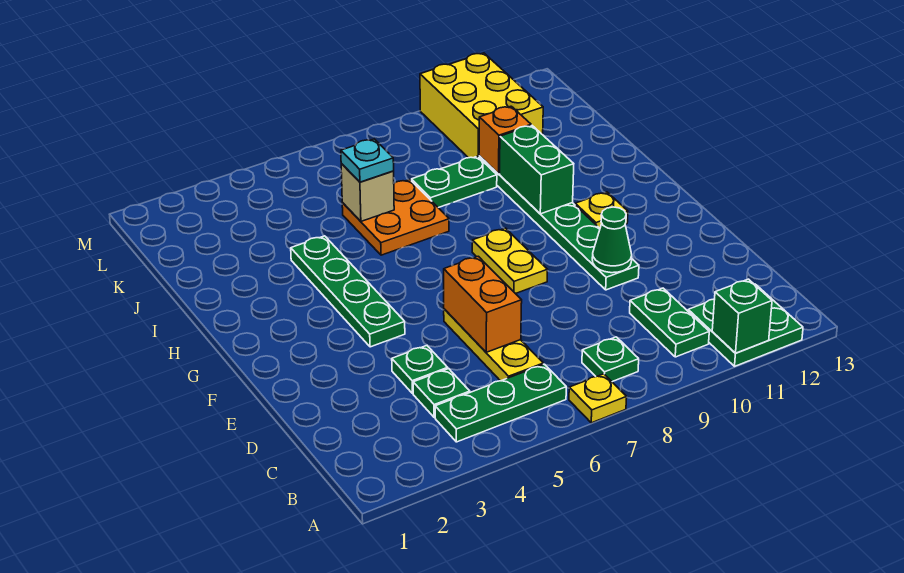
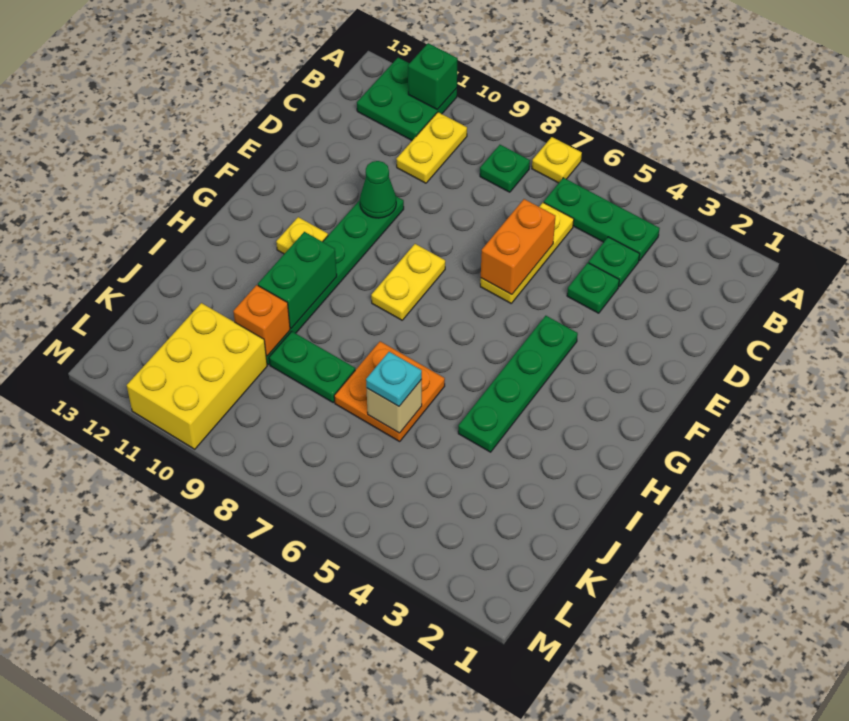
green 1x2 plate [630,288,709,357] -> yellow 1x2 plate [397,112,467,183]

